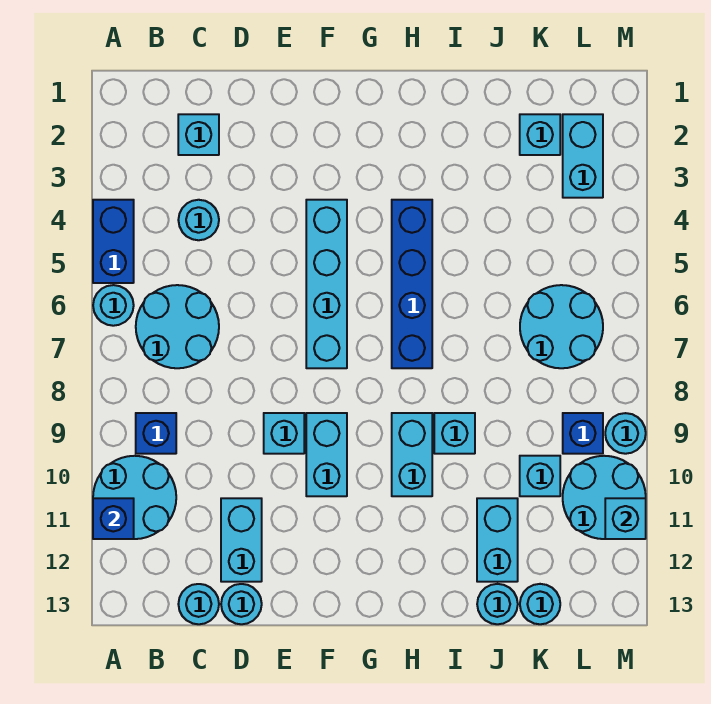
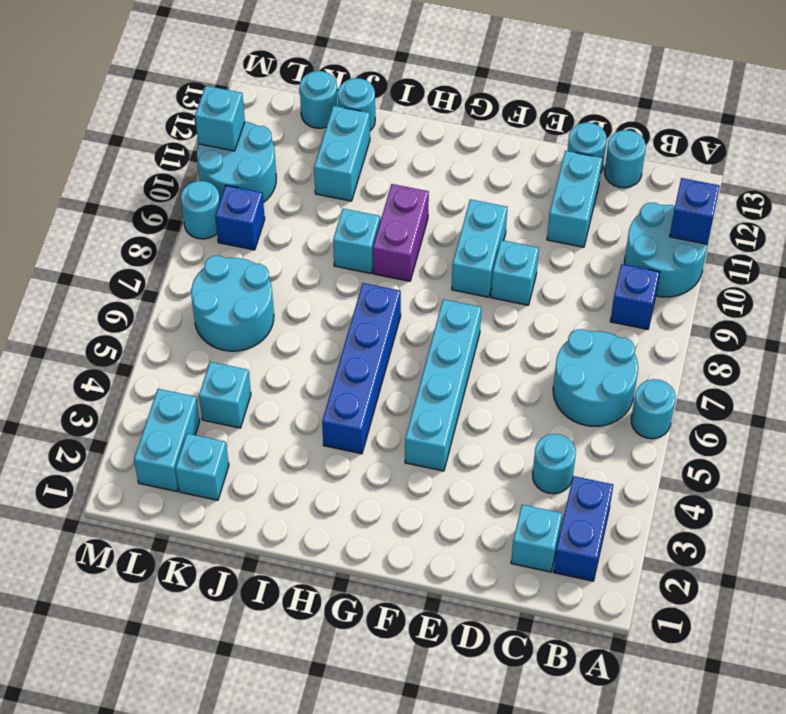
blue 1x2 brick [93,200,134,283] -> blue 1x2 brick moved to [553,476,613,581]
cyan 1x2 brick [392,413,432,496] -> purple 1x2 brick [373,184,429,281]
cyan 1x1 brick [520,456,560,496] -> cyan 1x1 brick moved to [199,362,251,428]

